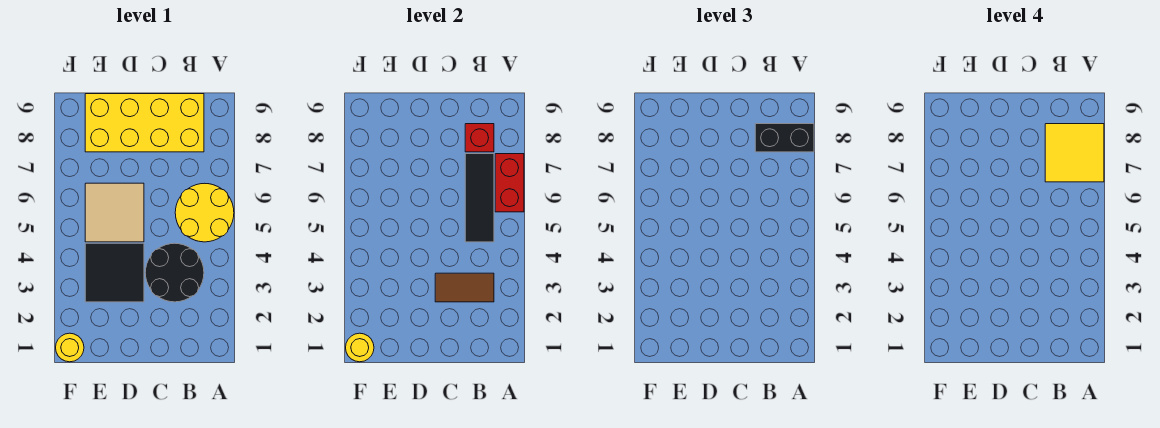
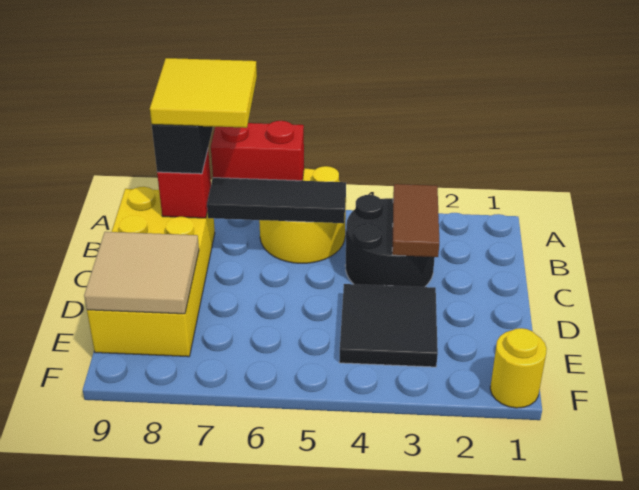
tan 2x2 tile [85,183,144,242] -> tan 2x2 tile moved to [84,232,199,314]
yellow 1x1 round brick [346,333,374,362] -> none

